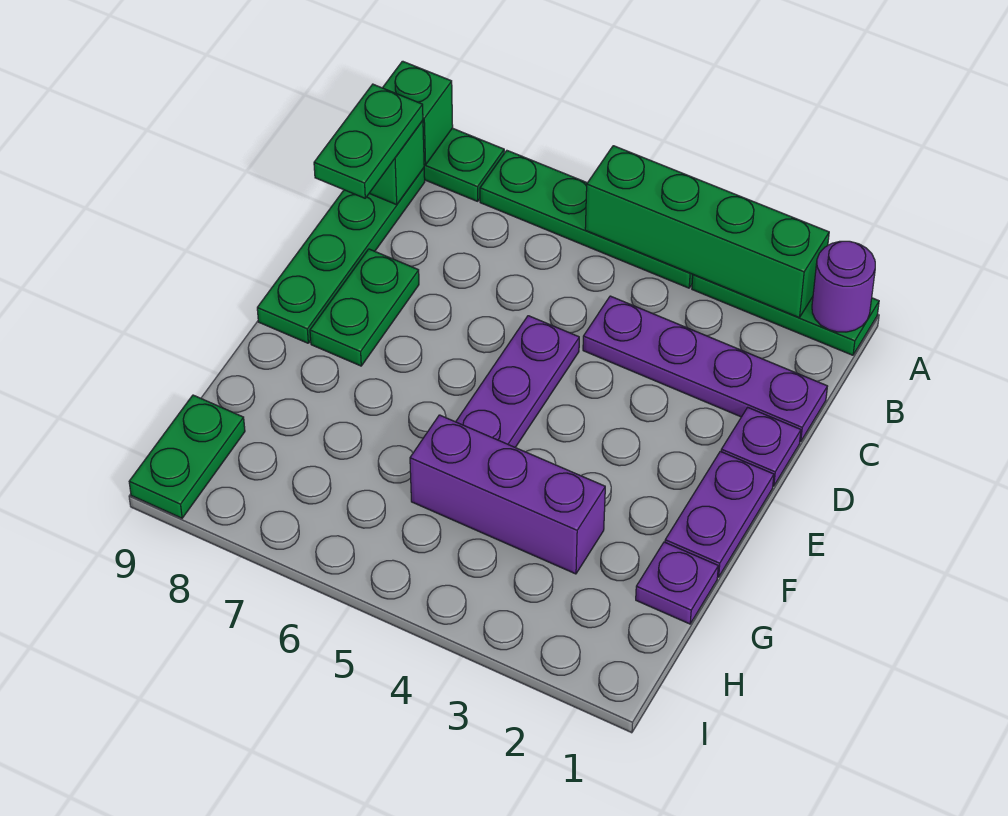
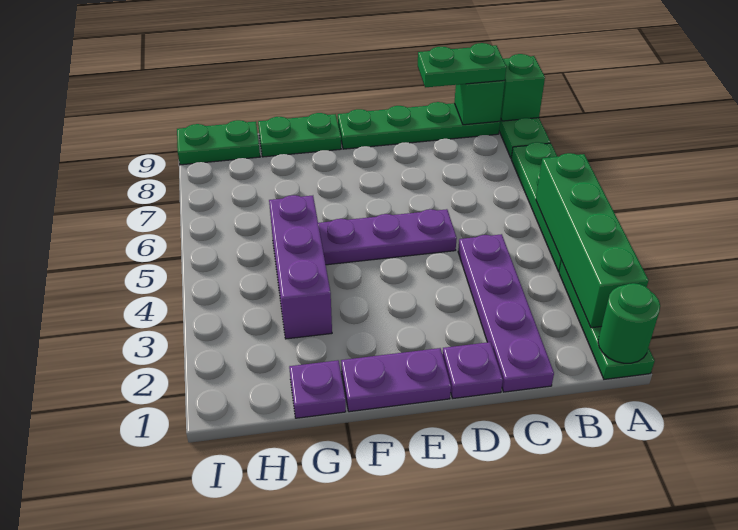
purple 1x1 round brick [812,241,875,332] -> green 1x1 round brick [598,283,660,363]
green 1x2 plate [310,249,419,366] -> green 1x2 plate moved to [258,113,341,157]

